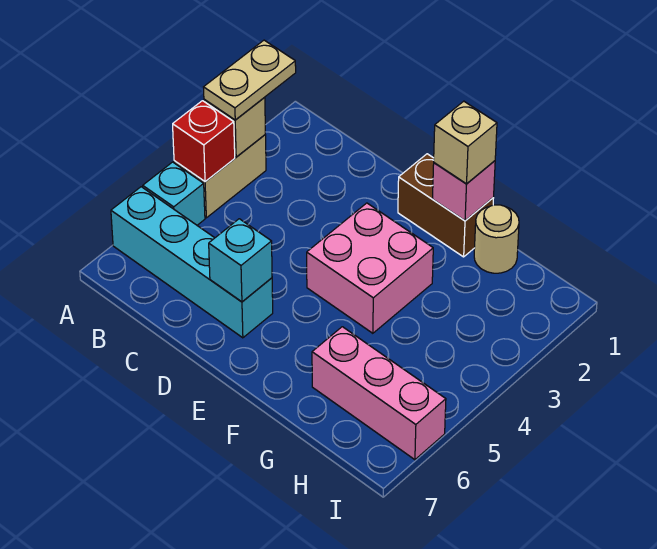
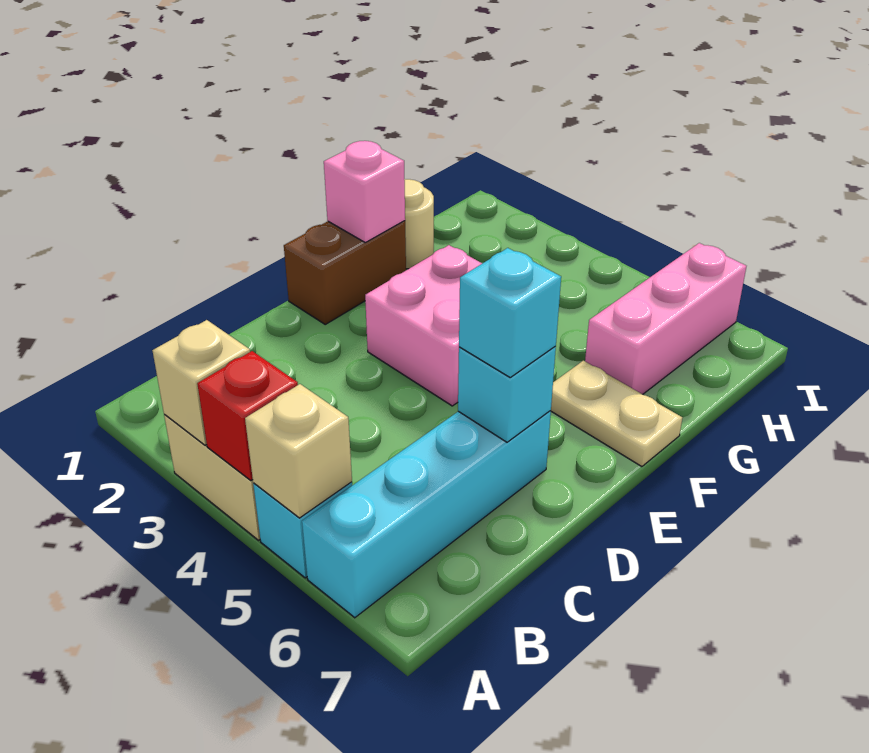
tan 1x2 plate [204,40,296,120] -> tan 1x2 plate moved to [551,361,682,467]
none -> cyan 1x1 brick [459,248,561,377]
tan 1x1 brick [434,101,497,184] -> tan 1x1 brick moved to [245,384,352,518]

